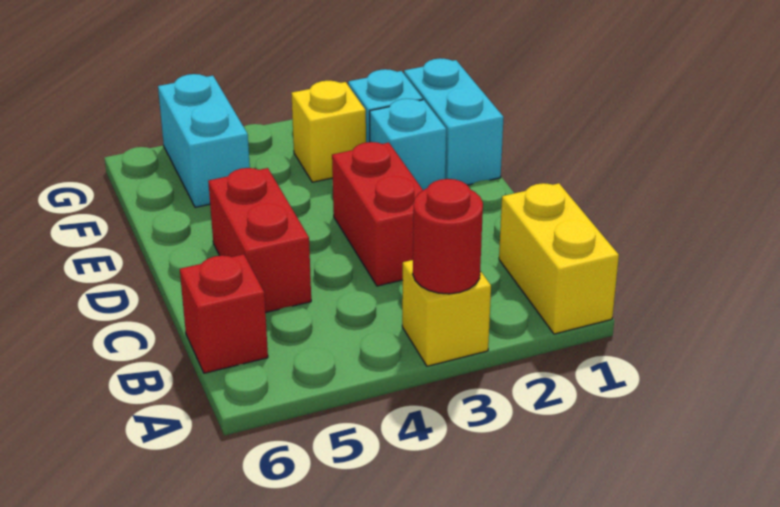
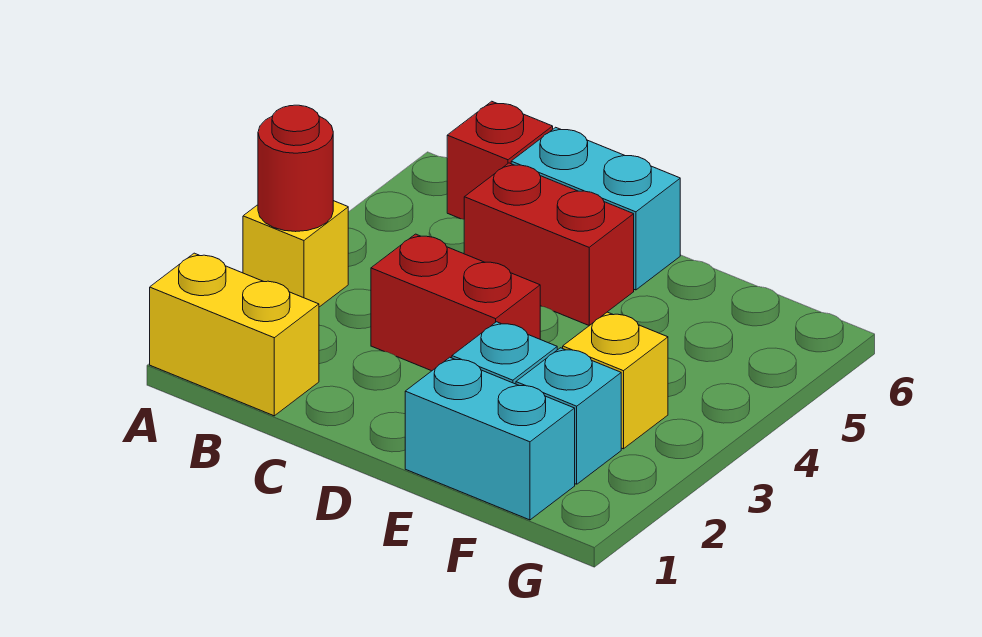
cyan 1x2 brick [158,74,250,207] -> cyan 1x2 brick moved to [511,127,680,290]

